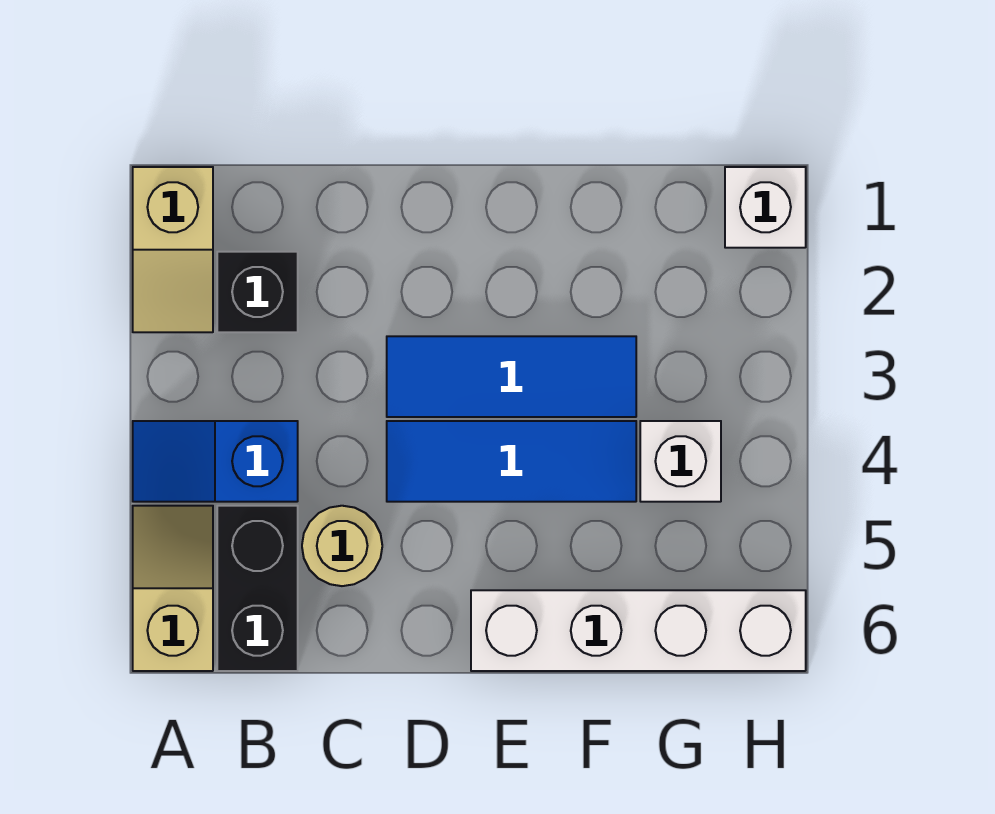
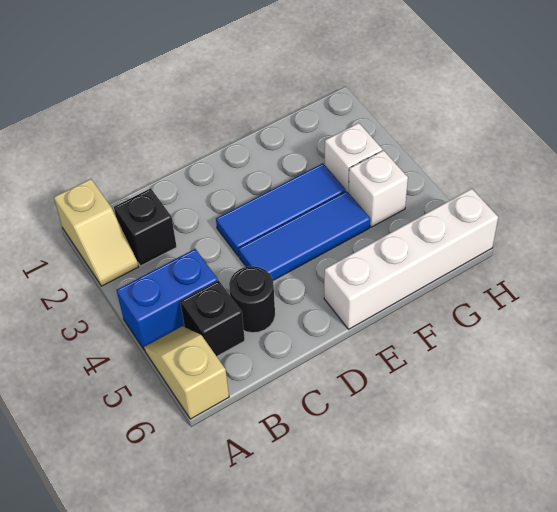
blue 1x2 slope [133,421,298,502] -> blue 1x2 brick [117,249,218,350]
black 1x2 brick [217,506,298,671] -> black 1x1 brick [180,281,245,356]
tan 1x1 round brick [302,506,382,586] -> black 1x1 round brick [229,266,275,333]
white 1x1 brick [725,167,806,248] -> white 1x1 brick moved to [325,123,382,193]

